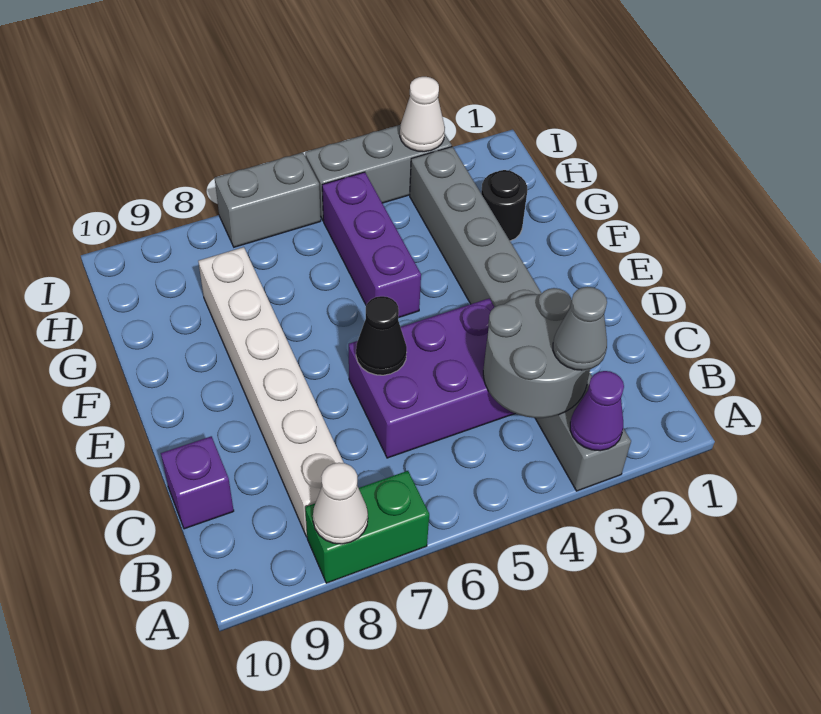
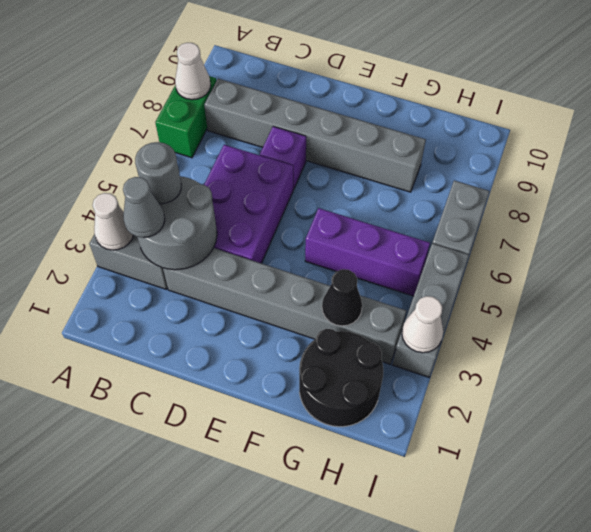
purple 1x1 cone [570,371,624,451] -> white 1x1 cone [92,193,133,250]
none -> grey 1x1 round brick [135,142,181,204]
white 1x6 brick [198,247,344,537] -> grey 1x6 brick [204,79,426,192]
purple 1x1 brick [161,436,234,529] -> purple 1x1 brick moved to [260,127,306,189]
black 1x1 cone [356,296,407,375] -> black 1x1 cone moved to [322,269,362,326]
black 1x1 round brick [481,170,527,241] -> black 2x2 round brick [299,329,383,427]

